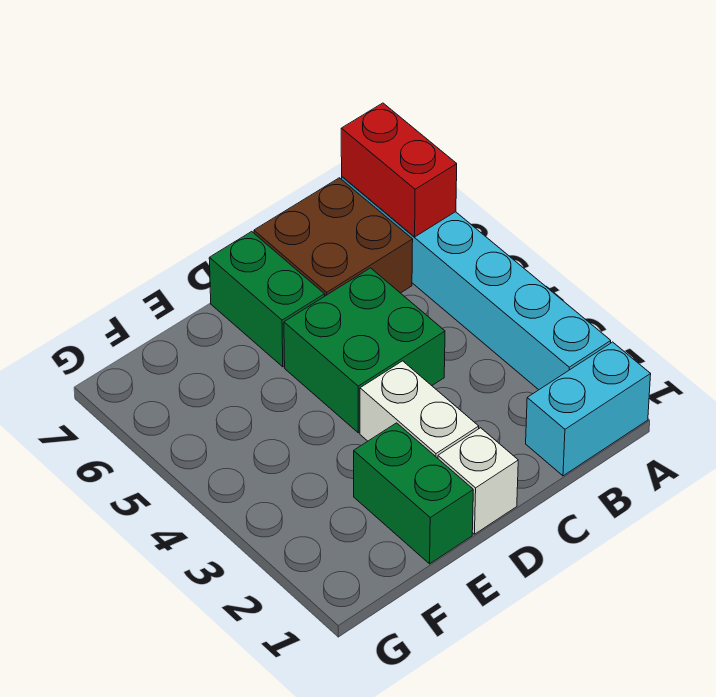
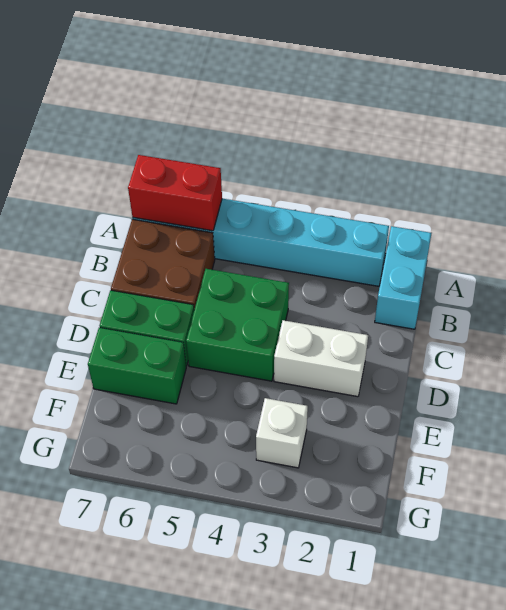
white 1x1 brick [438,428,518,534] -> white 1x1 brick moved to [256,398,308,468]
green 1x2 brick [354,423,473,564] -> green 1x2 brick moved to [88,328,186,404]

